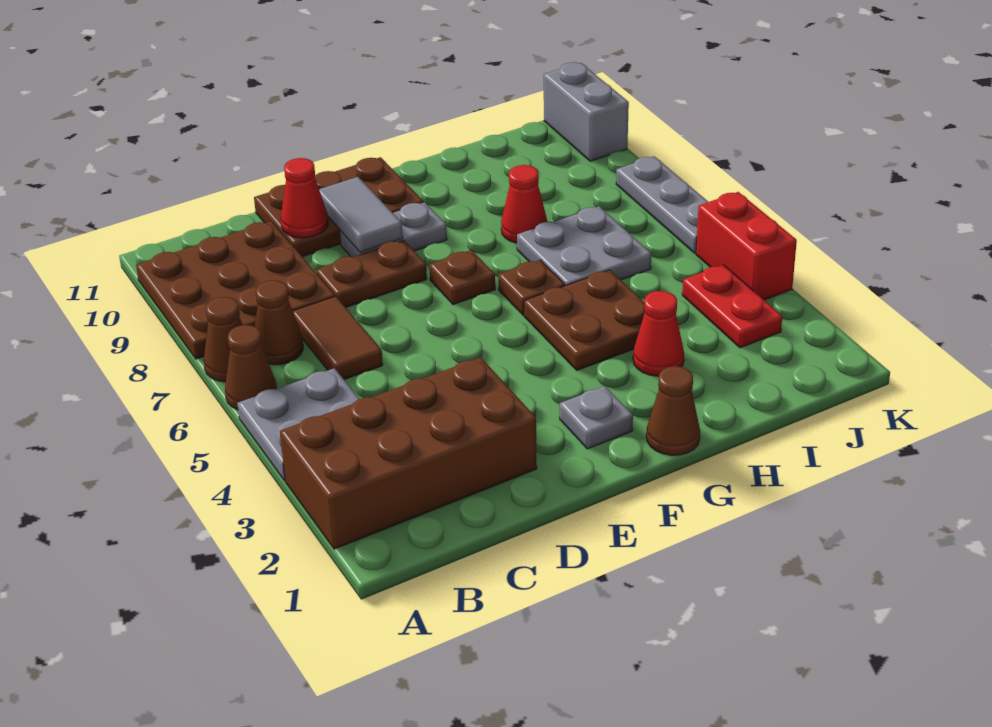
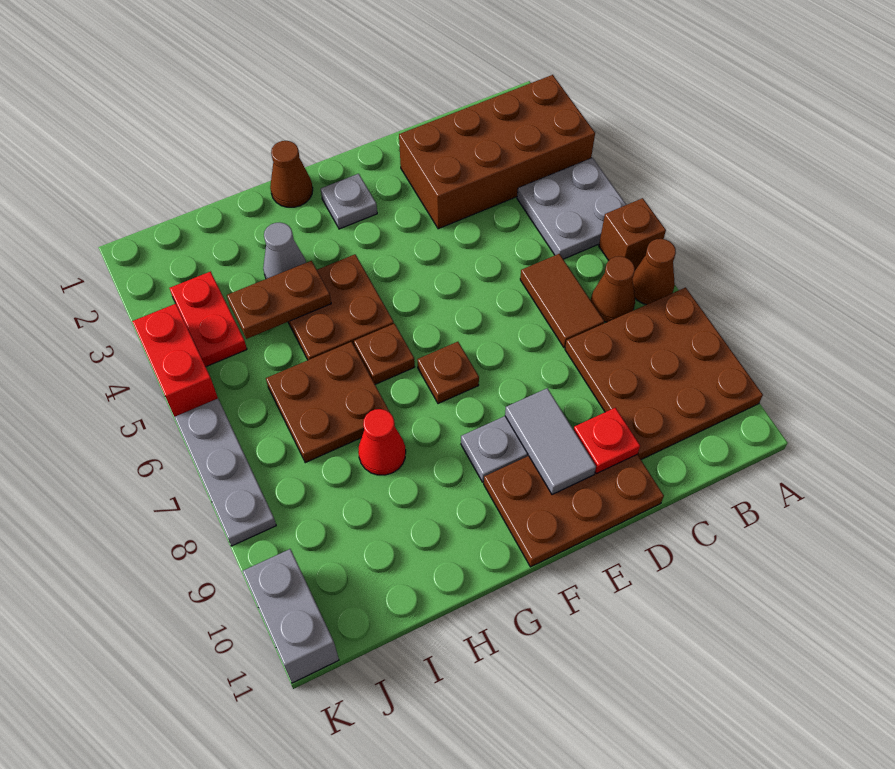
brown 1x1 cone [225,325,277,410] -> brown 1x1 brick [599,198,666,270]
brown 1x2 plate [316,240,427,307] -> brown 1x2 plate moved to [227,261,331,339]
red 1x1 cone [281,158,328,238] -> red 1x1 plate [573,408,640,474]
red 1x1 cone [633,291,684,376] -> grey 1x1 cone [263,222,306,279]
grey 2x2 plate [517,206,651,286] -> brown 2x2 plate [266,342,390,463]

